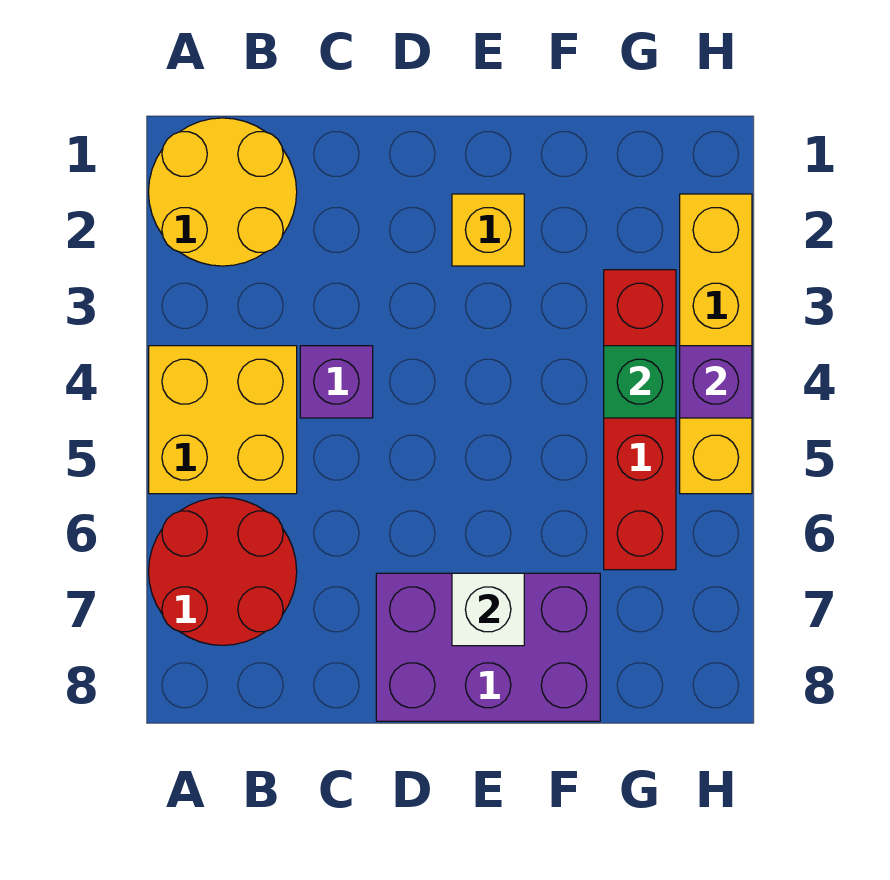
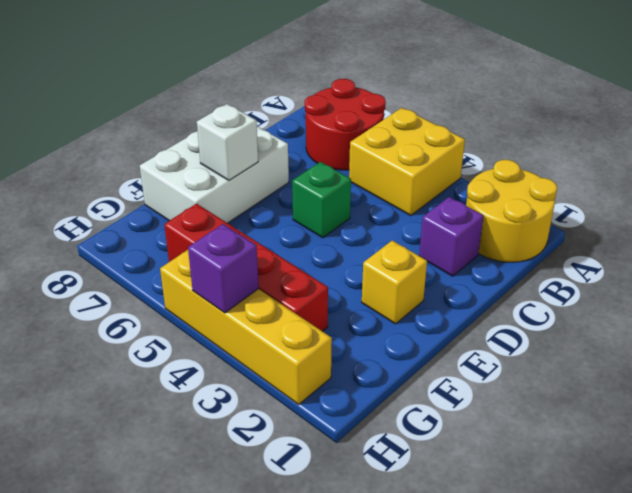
purple 1x1 brick [300,346,373,418] -> purple 1x1 brick moved to [419,197,483,276]
purple 2x3 brick [376,573,600,721] -> white 2x3 brick [140,127,289,223]
green 1x1 brick [604,346,676,418] -> green 1x1 brick moved to [292,162,351,238]

